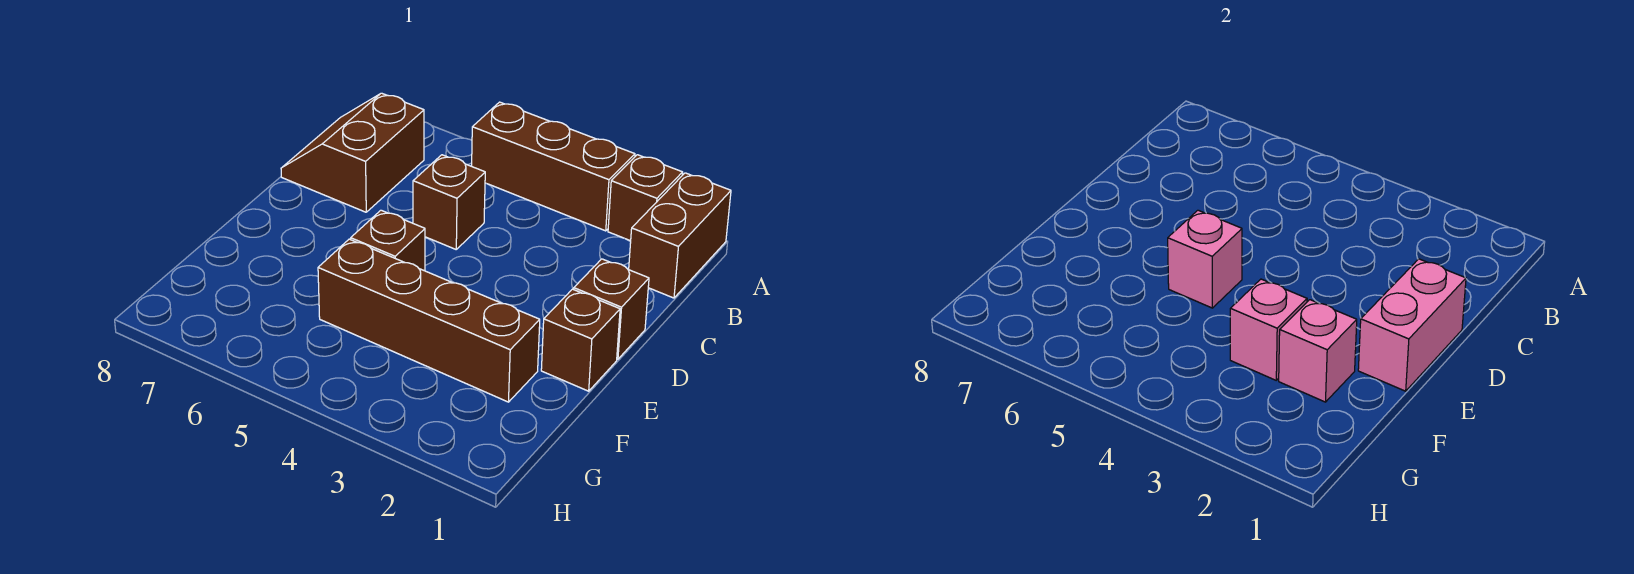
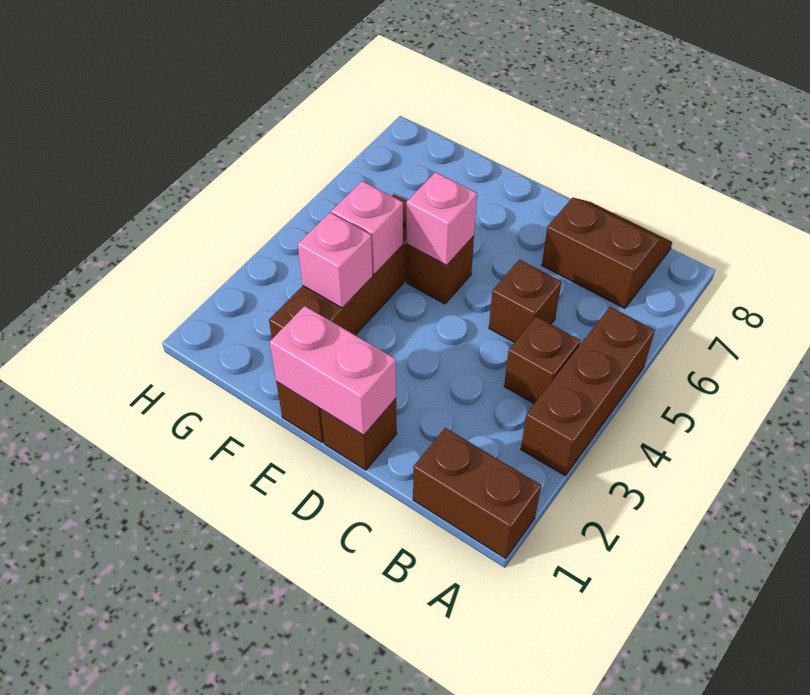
brown 1x1 brick [608,155,683,241] -> brown 1x1 brick moved to [504,317,580,404]
pink 1x1 brick [1279,300,1357,402] -> pink 1x1 brick moved to [331,181,403,274]

